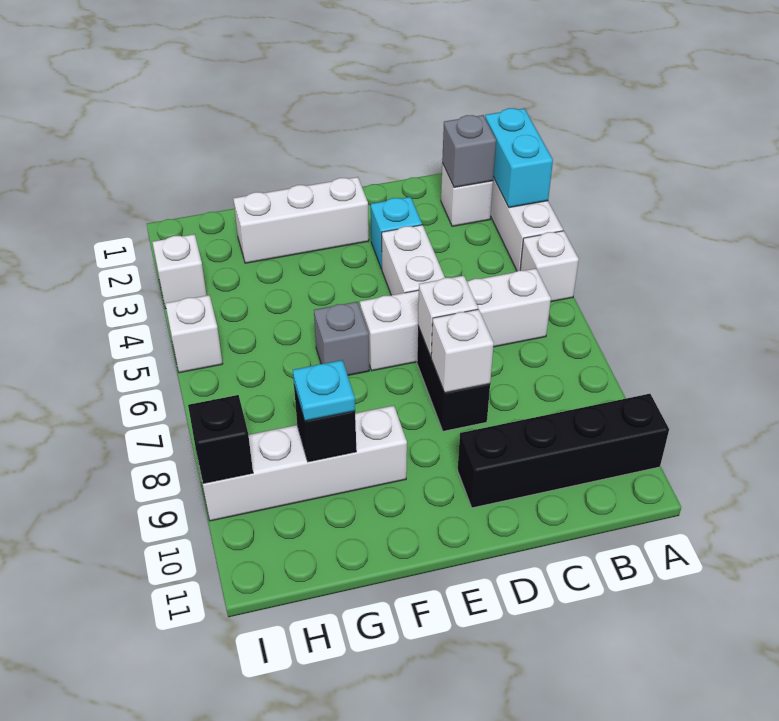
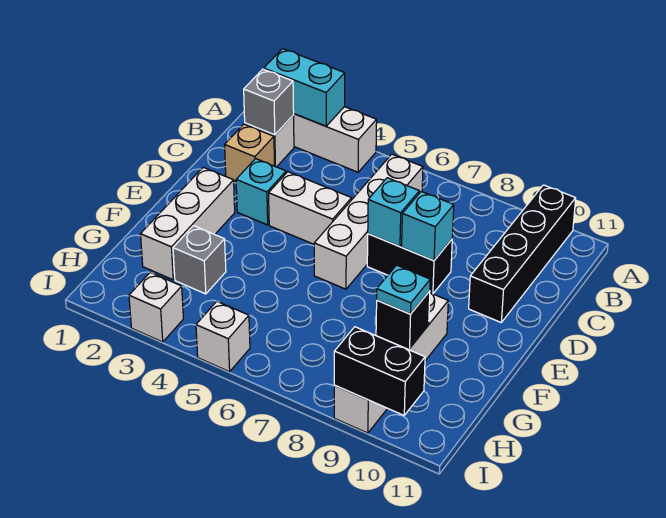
white 1x1 brick [520,231,579,302] -> none
none -> tan 1x1 brick [225,124,275,181]
white 1x1 brick [418,276,478,357] -> cyan 1x1 brick [368,178,419,247]
white 1x1 brick [431,309,494,393] -> cyan 1x1 brick [402,192,454,261]
grey 1x1 brick [314,302,369,375] -> grey 1x1 brick moved to [173,226,226,294]
black 1x1 brick [188,395,253,483] -> black 1x2 brick [334,327,425,415]

